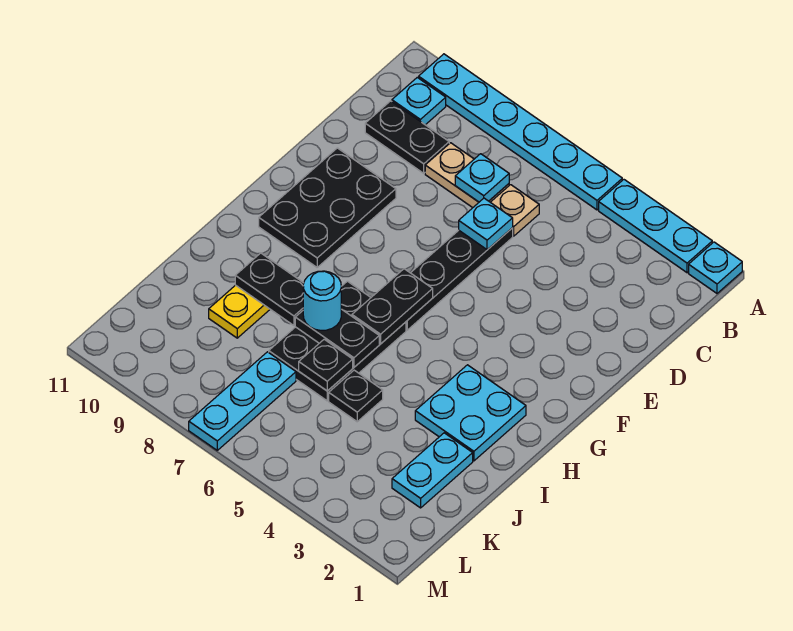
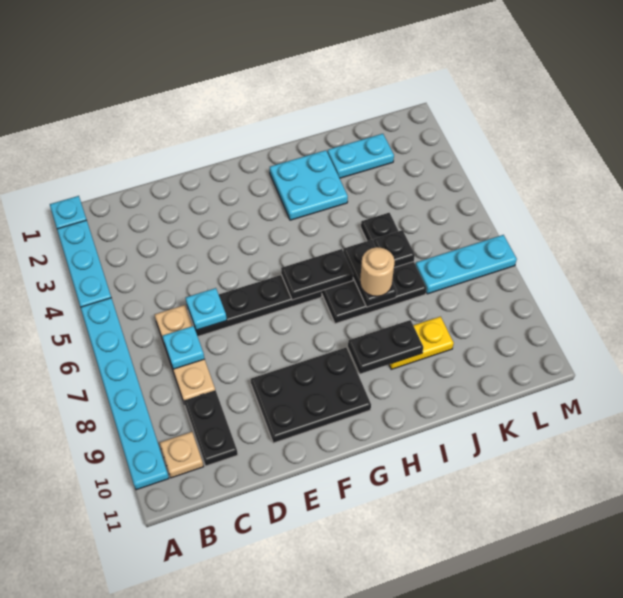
cyan 1x1 plate [392,77,446,125] -> tan 1x1 plate [160,432,204,478]
cyan 1x1 round brick [303,271,341,330] -> tan 1x1 round brick [360,247,395,296]
black 1x2 plate [235,253,304,325] -> black 1x2 plate turned to [348,320,423,374]

